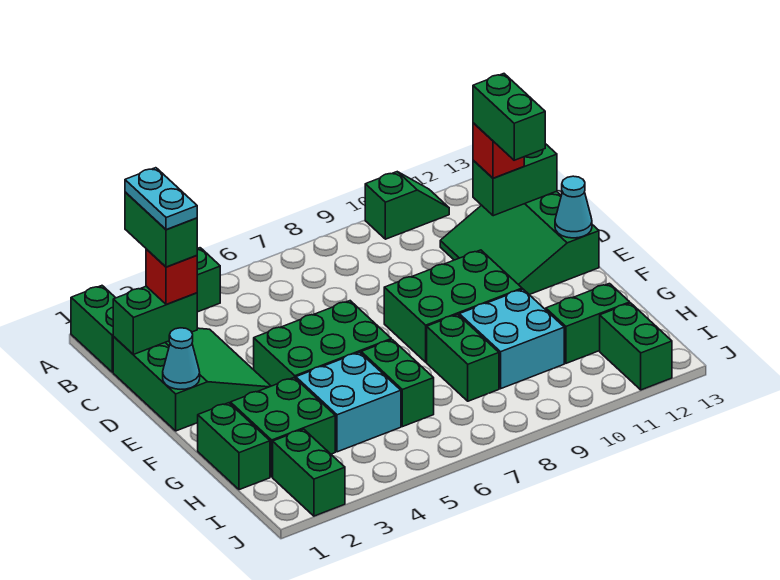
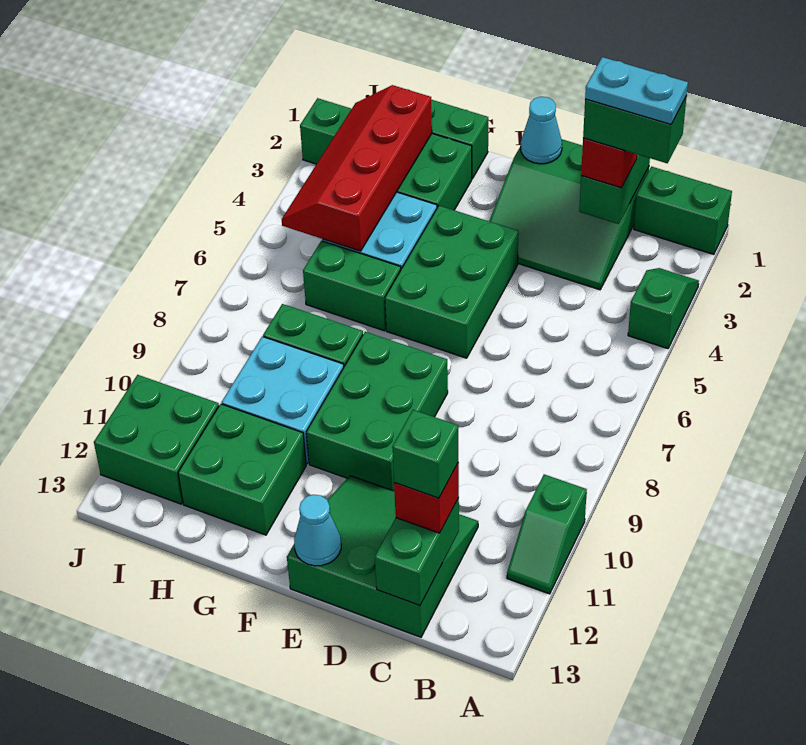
green 1x2 brick [473,74,545,160] -> green 1x1 brick [392,410,458,498]
none -> red 2x4 slope [282,85,432,251]
green 1x2 brick [546,284,630,363] -> green 2x2 brick [178,404,306,535]
green 1x2 brick [600,303,672,390] -> green 2x2 brick [94,375,219,504]

